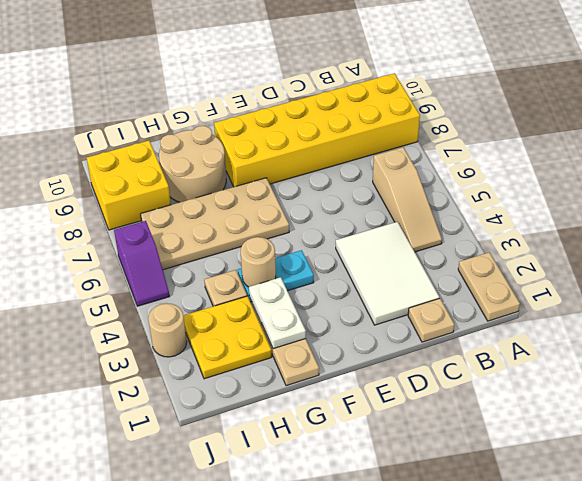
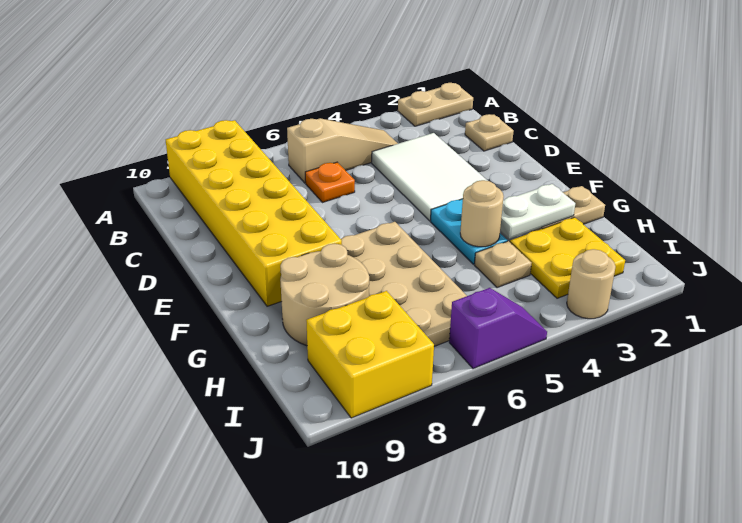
white 2x3 tile [336,222,439,325] -> white 2x3 tile turned to [372,133,488,221]
none -> orange 1x1 plate [305,162,355,203]

